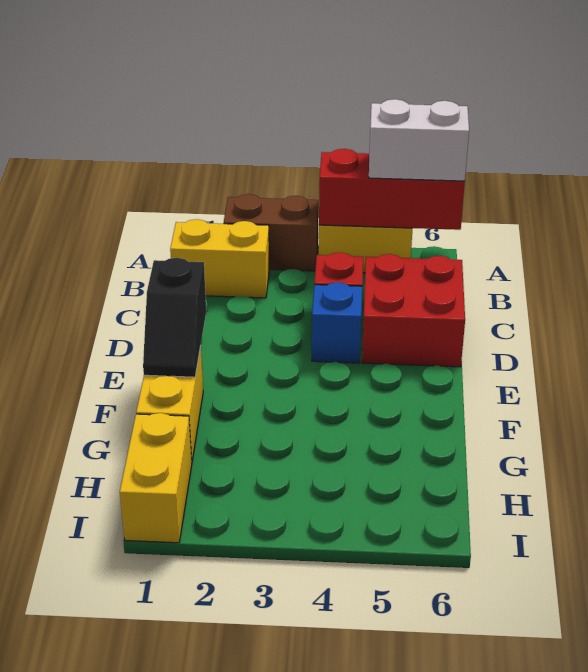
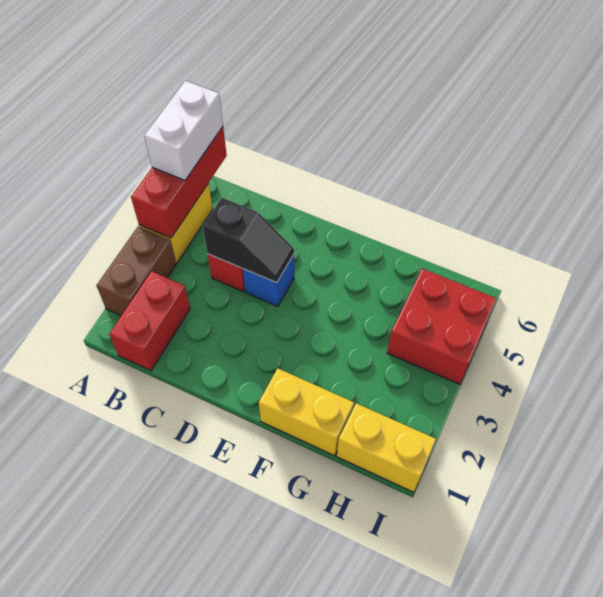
yellow 1x2 brick [170,219,269,298] -> red 1x2 brick [109,271,190,371]
red 2x2 brick [362,254,465,367] -> red 2x2 brick moved to [387,269,497,384]
black 1x2 slope [143,258,206,377] -> black 1x2 slope moved to [203,198,294,283]

